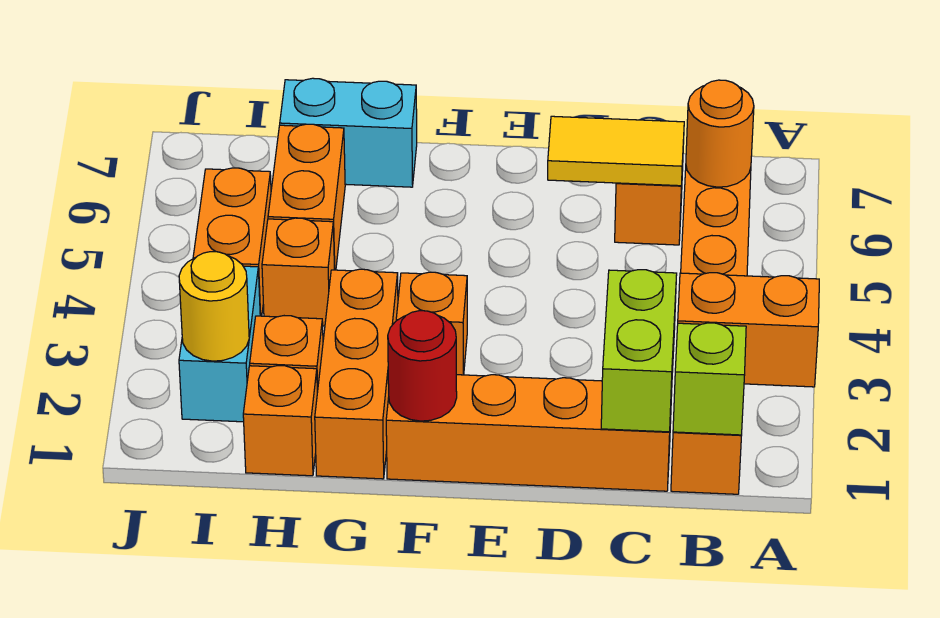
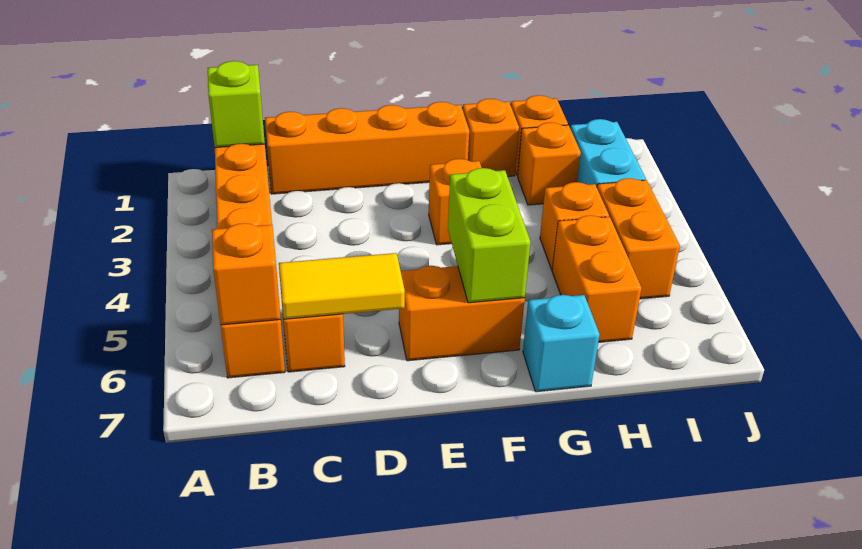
orange 1x2 brick [678,273,819,387] -> orange 1x2 brick moved to [399,266,525,361]
orange 1x1 round brick [686,80,754,187] -> orange 1x1 brick [212,223,281,325]
lime 1x2 brick [601,270,677,432] -> lime 1x2 brick moved to [448,168,531,303]
red 1x1 round brick [388,311,457,421] -> none
orange 1x3 brick [315,269,398,479] -> orange 1x1 brick [463,99,519,176]
cyan 1x2 brick [280,78,417,187] -> cyan 1x1 brick [523,295,600,392]
yellow 1x1 round brick [179,252,249,361] -> none

